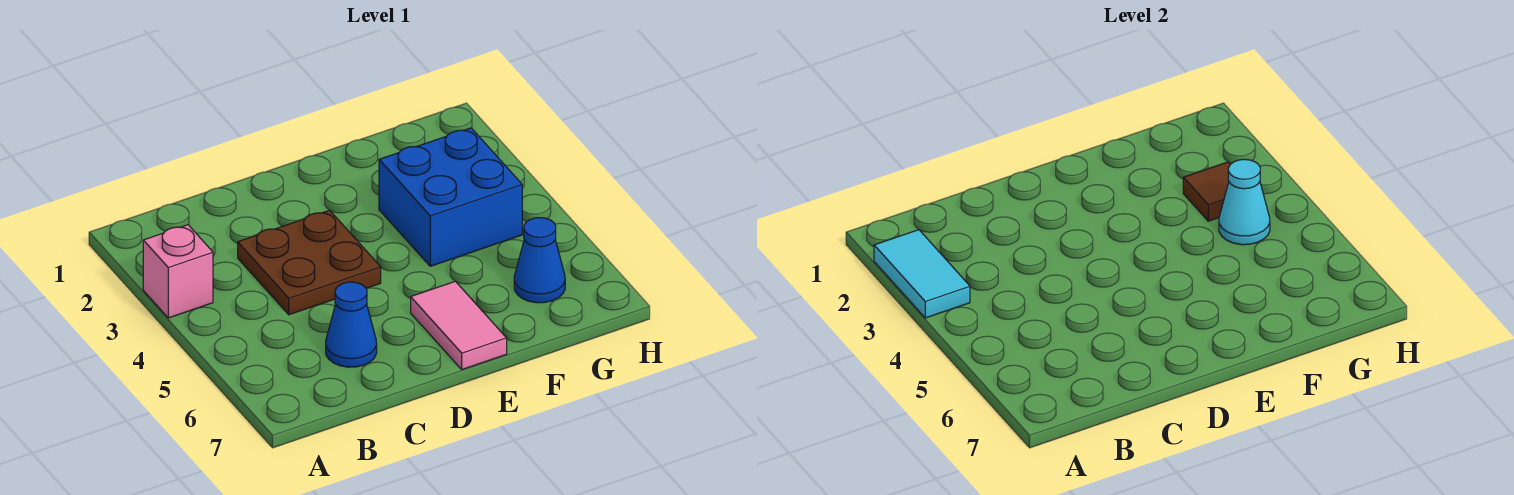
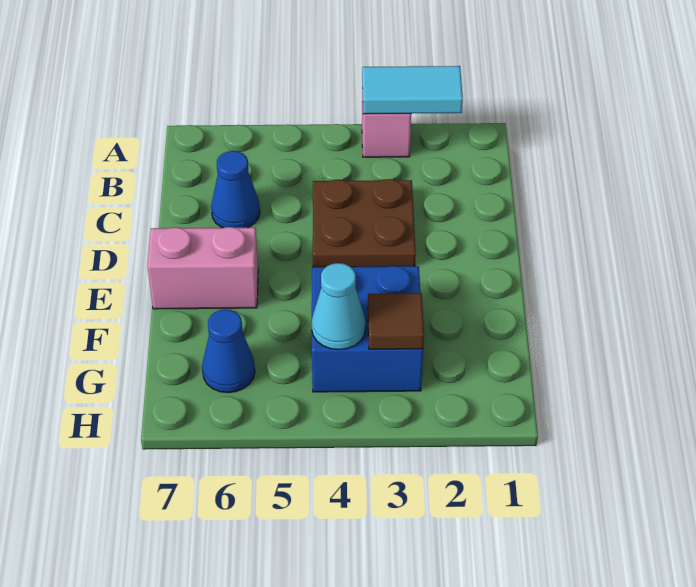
pink 1x2 tile [411,281,507,370] -> pink 1x2 brick [147,227,258,309]

